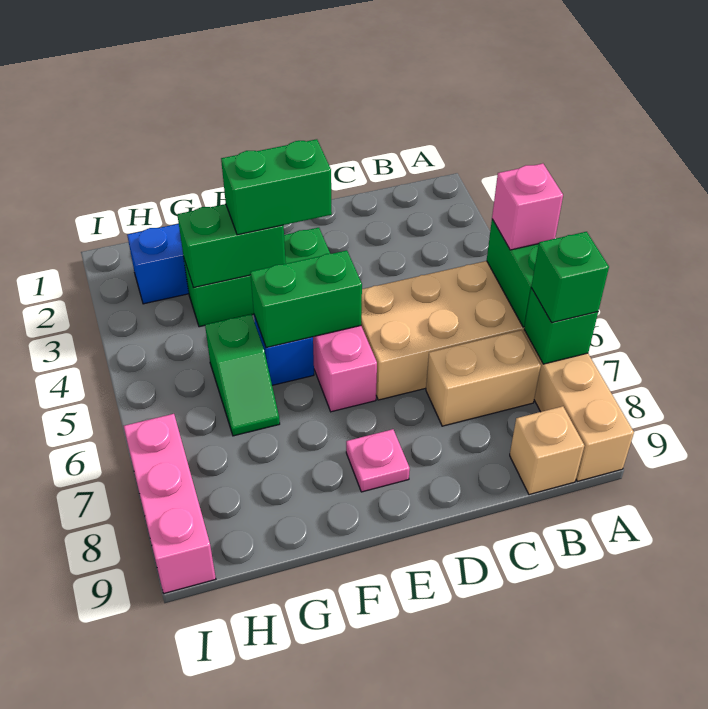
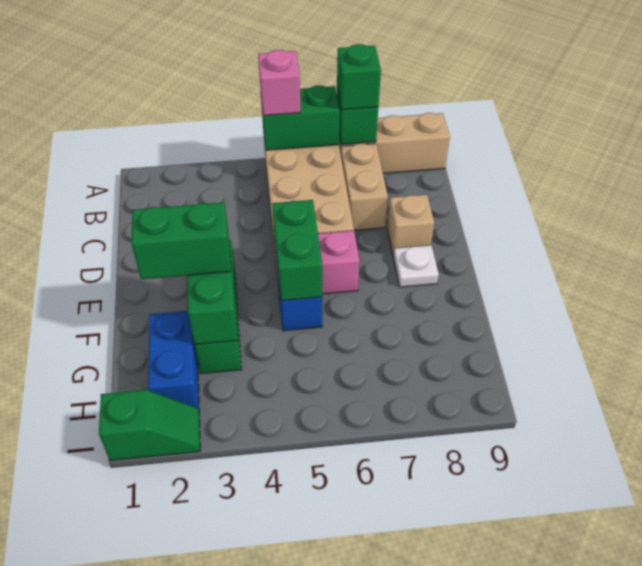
tan 1x1 brick [510,406,584,495] -> tan 1x1 brick moved to [387,195,434,257]
green 1x2 brick [221,139,332,235] -> green 1x2 brick turned to [131,202,231,279]
pink 1x1 plate [346,429,410,492] -> white 1x1 plate [393,245,439,287]
green 1x2 slope [205,314,280,436] -> green 1x2 slope moved to [99,390,200,461]
pink 1x3 brick [124,414,216,593] -> none

